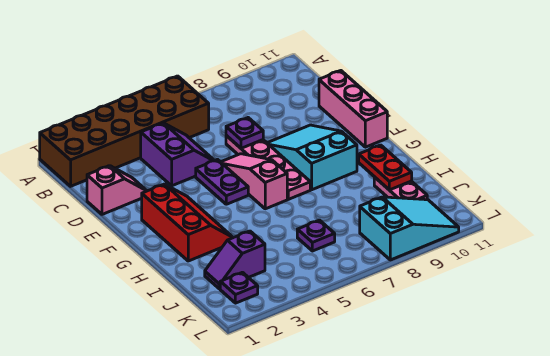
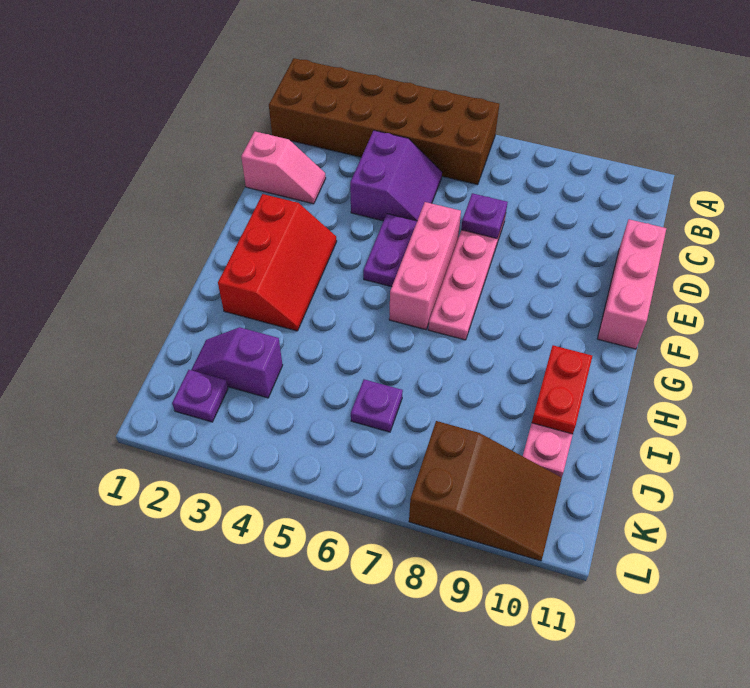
pink 1x3 slope [221,154,287,209] -> pink 1x3 brick [389,202,461,330]
cyan 2x3 slope [267,125,357,190] -> none
cyan 2x3 slope [360,197,459,260] -> brown 2x3 slope [409,421,562,561]

